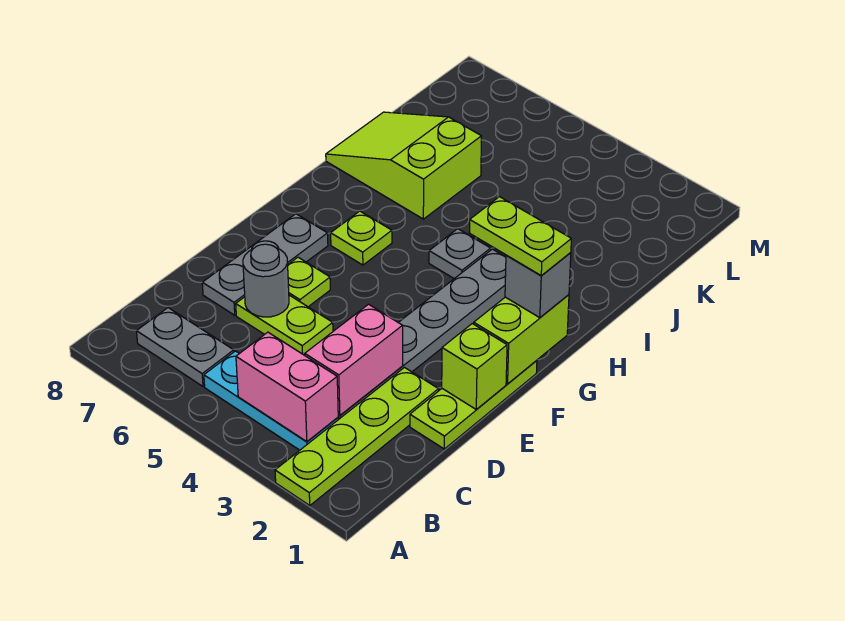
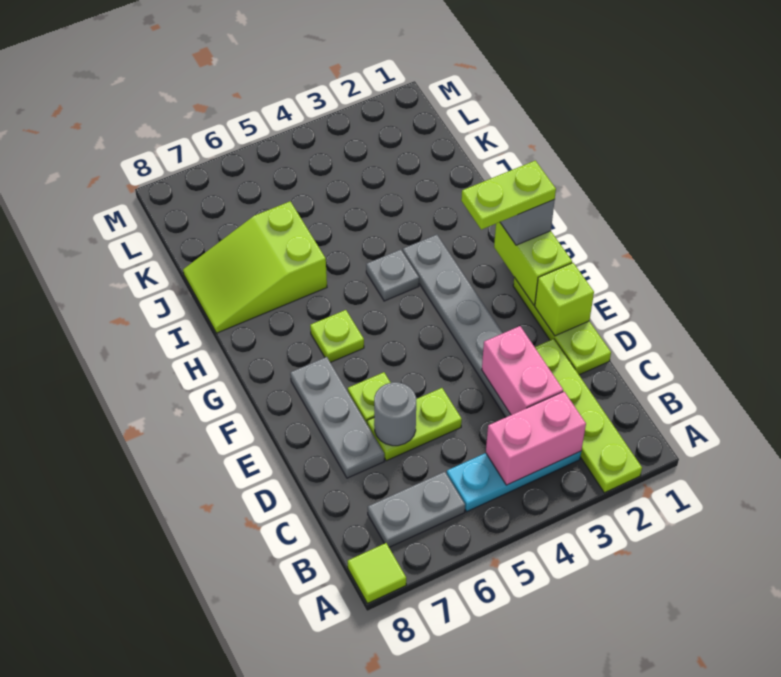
none -> lime 1x1 tile [348,543,406,603]

